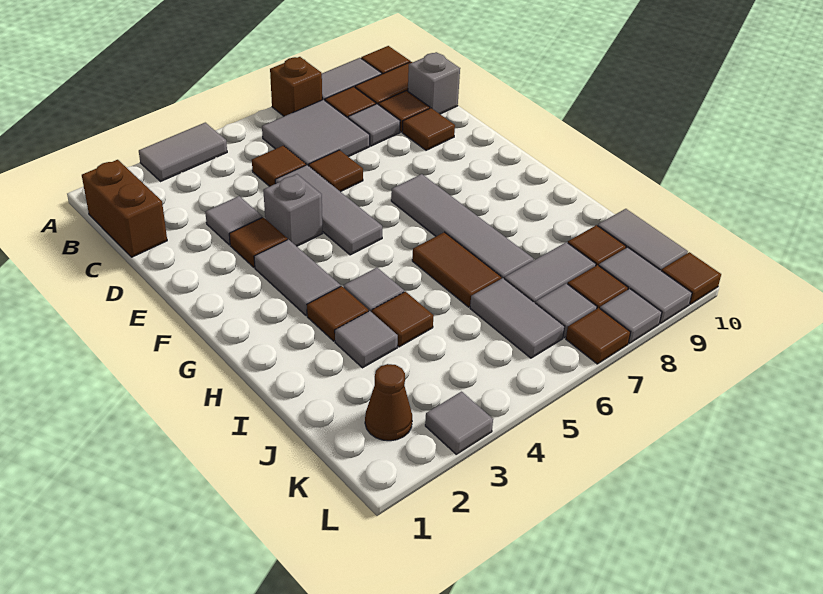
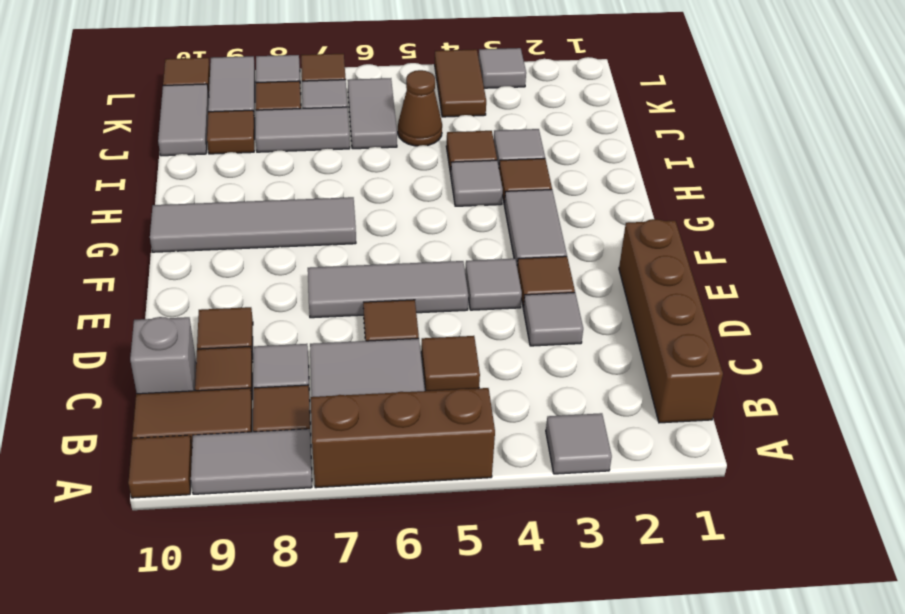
grey 1x2 tile [139,123,227,181] -> grey 1x1 tile [546,413,612,474]
brown 1x1 brick [270,57,322,116] -> brown 1x3 brick [311,388,495,488]
brown 1x2 brick [82,160,167,257] -> brown 1x4 brick [619,219,723,423]
grey 1x3 tile [275,165,382,255] -> grey 1x3 tile turned to [308,261,468,318]
grey 1x1 brick [263,174,323,246] -> grey 1x1 tile [465,259,522,310]
grey 1x4 tile [391,174,534,279] -> grey 1x4 tile turned to [150,197,356,252]
brown 1x2 tile [412,232,501,307] -> brown 1x2 tile moved to [435,49,486,117]
brown 1x1 cone [365,364,412,441] -> brown 1x1 cone moved to [398,70,442,146]

